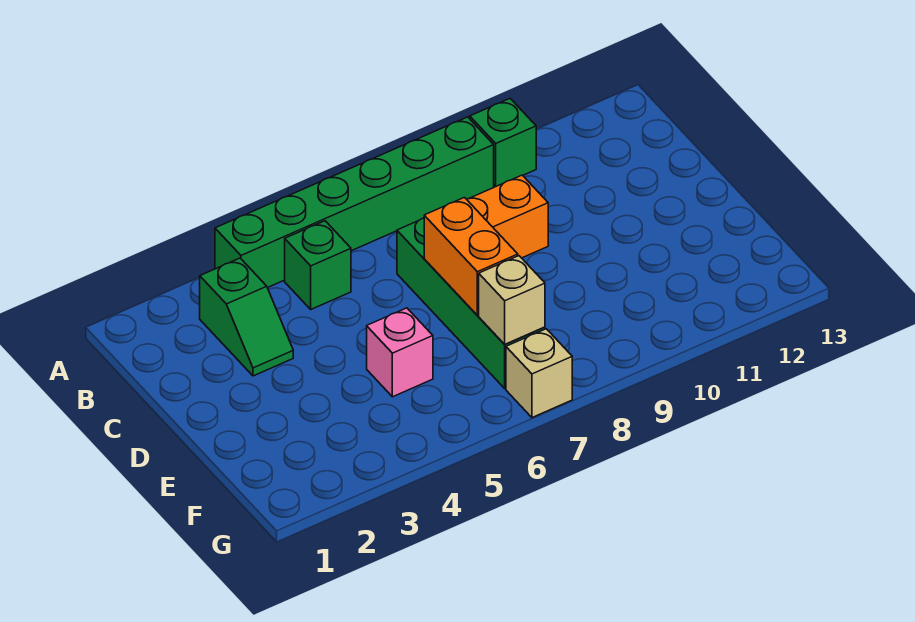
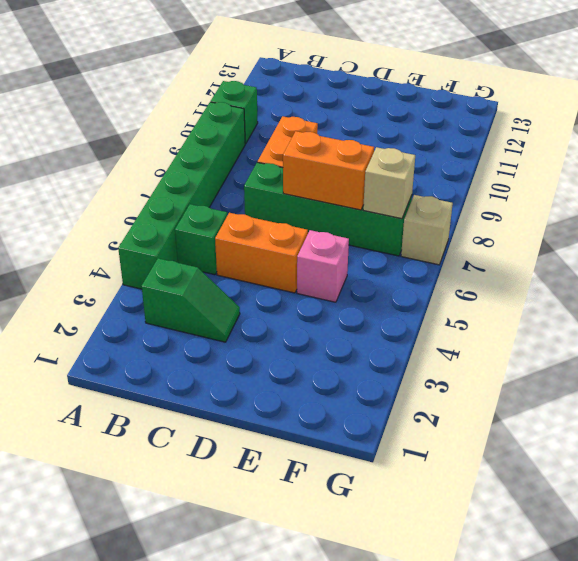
none -> orange 1x2 brick [215,213,308,293]

